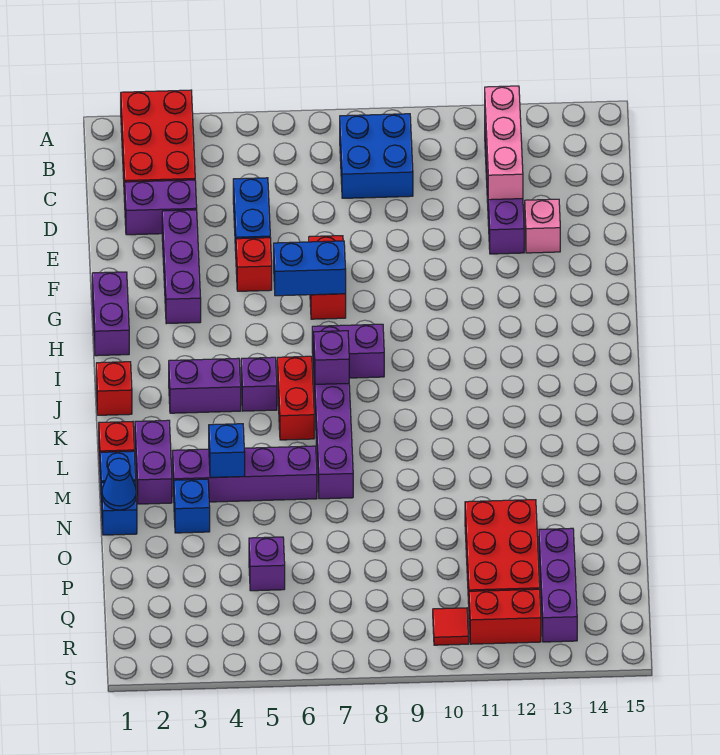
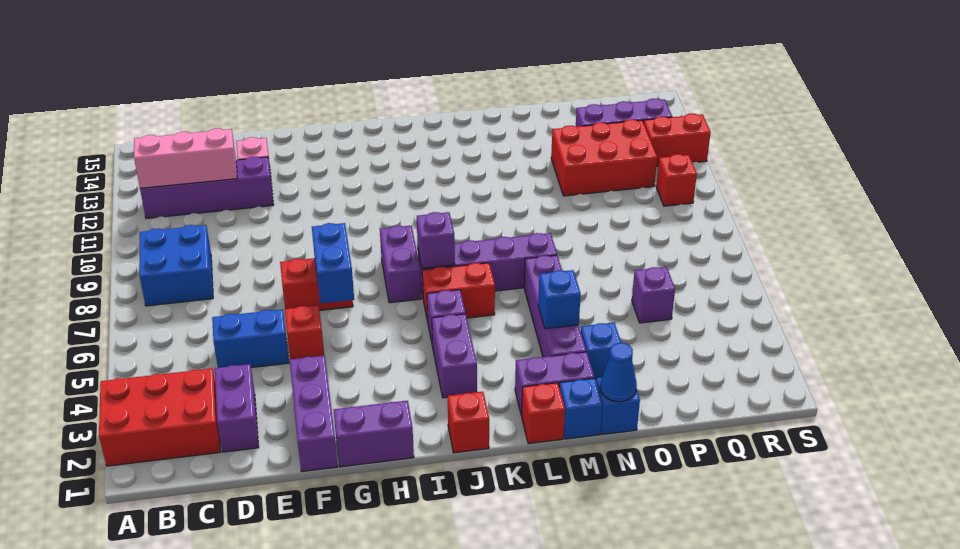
purple 1x3 brick [162,210,201,324] -> purple 1x3 brick turned to [290,356,338,471]
red 1x1 tile [433,608,469,645] -> red 1x1 brick [656,154,697,206]
red 1x2 brick [469,589,541,644] -> red 1x2 brick turned to [644,114,711,166]

